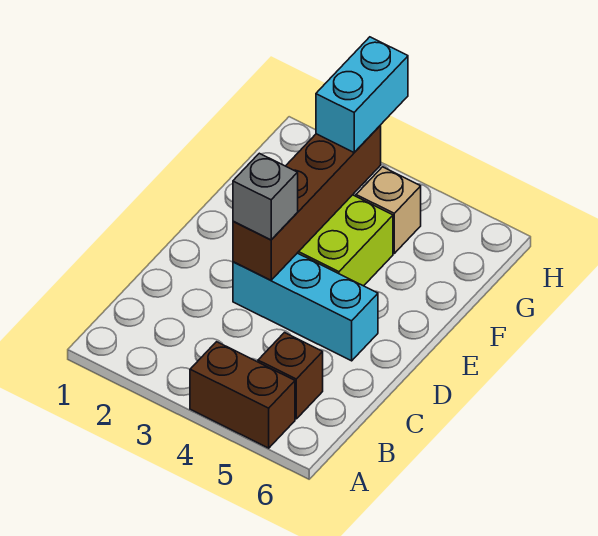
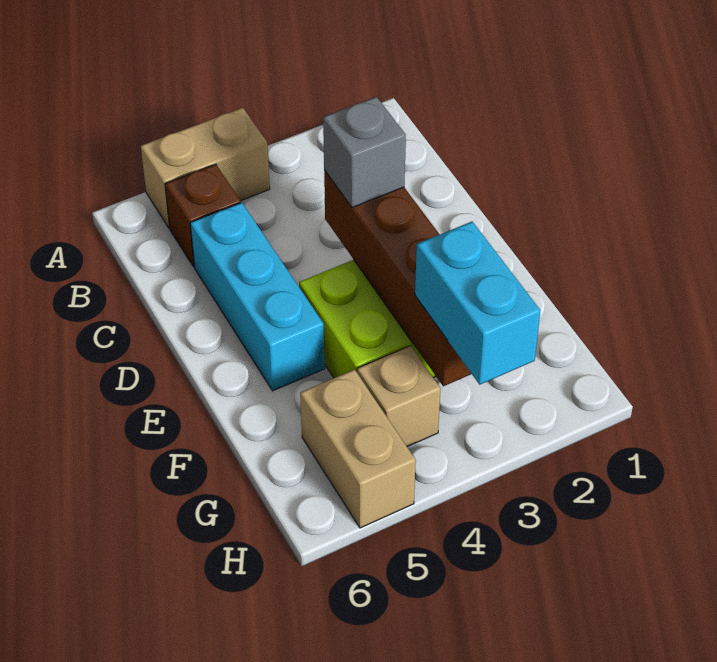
brown 1x2 brick [190,342,295,448] -> tan 1x2 brick [141,108,270,228]
cyan 1x3 brick [233,253,378,361] -> cyan 1x3 brick turned to [190,203,325,391]
none -> tan 1x2 brick [300,370,416,528]

